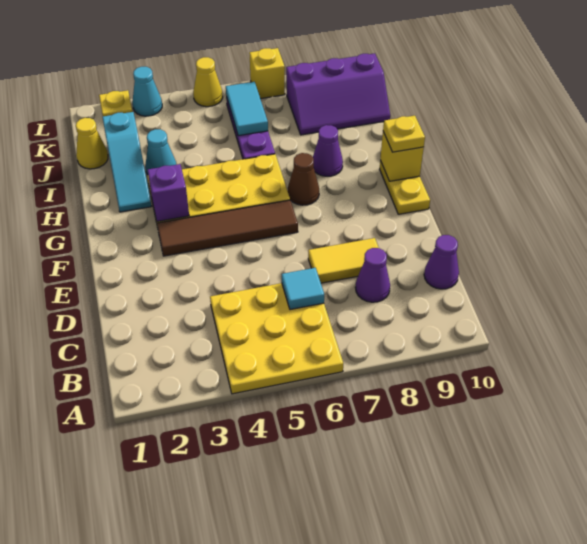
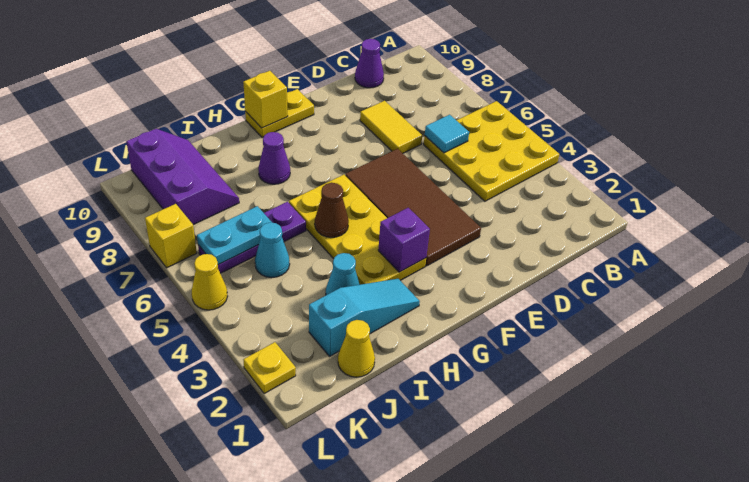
purple 1x1 cone [355,248,390,302] -> none
brown 1x4 tile [157,200,298,256] -> brown 2x4 tile [345,149,481,266]
brown 1x1 cone [288,153,319,205] -> brown 1x1 cone moved to [315,183,349,237]
yellow 1x1 plate [383,116,425,152] -> none
cyan 1x2 tile [226,82,268,136] -> cyan 1x2 plate [197,206,272,265]
cyan 1x1 cone [132,67,162,116] -> cyan 1x1 cone moved to [255,222,290,278]

